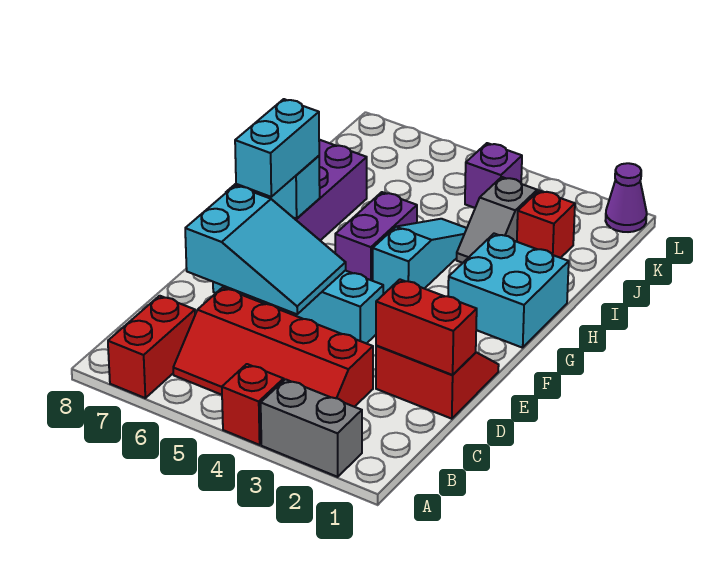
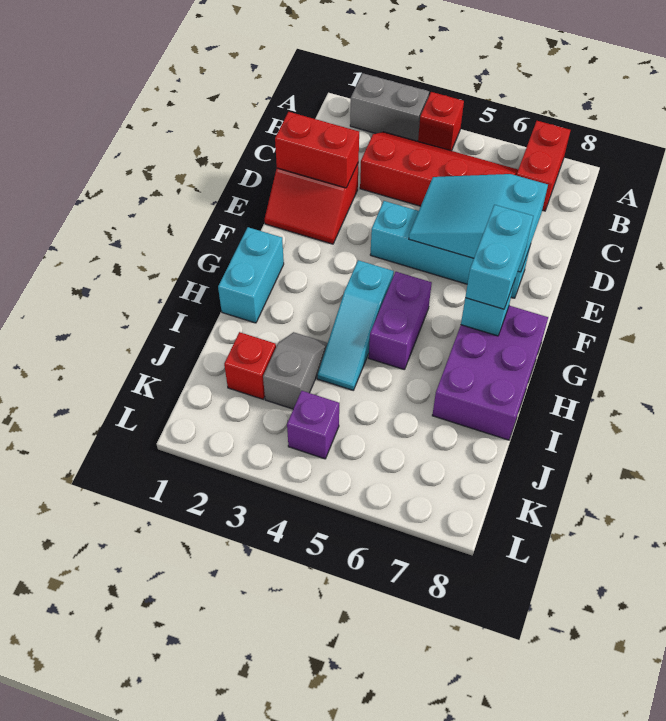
cyan 2x2 brick [448,234,569,348] -> cyan 1x2 brick [218,227,284,323]
purple 1x1 cone [605,163,647,232] -> none

